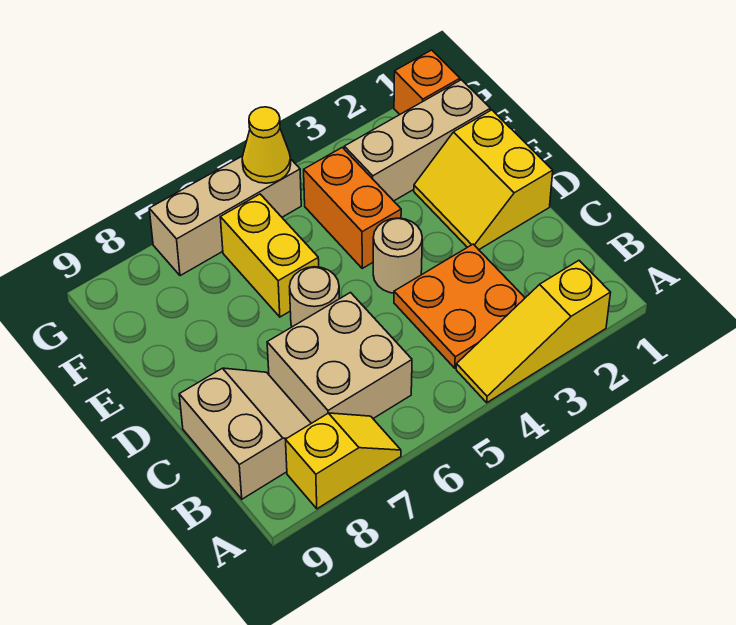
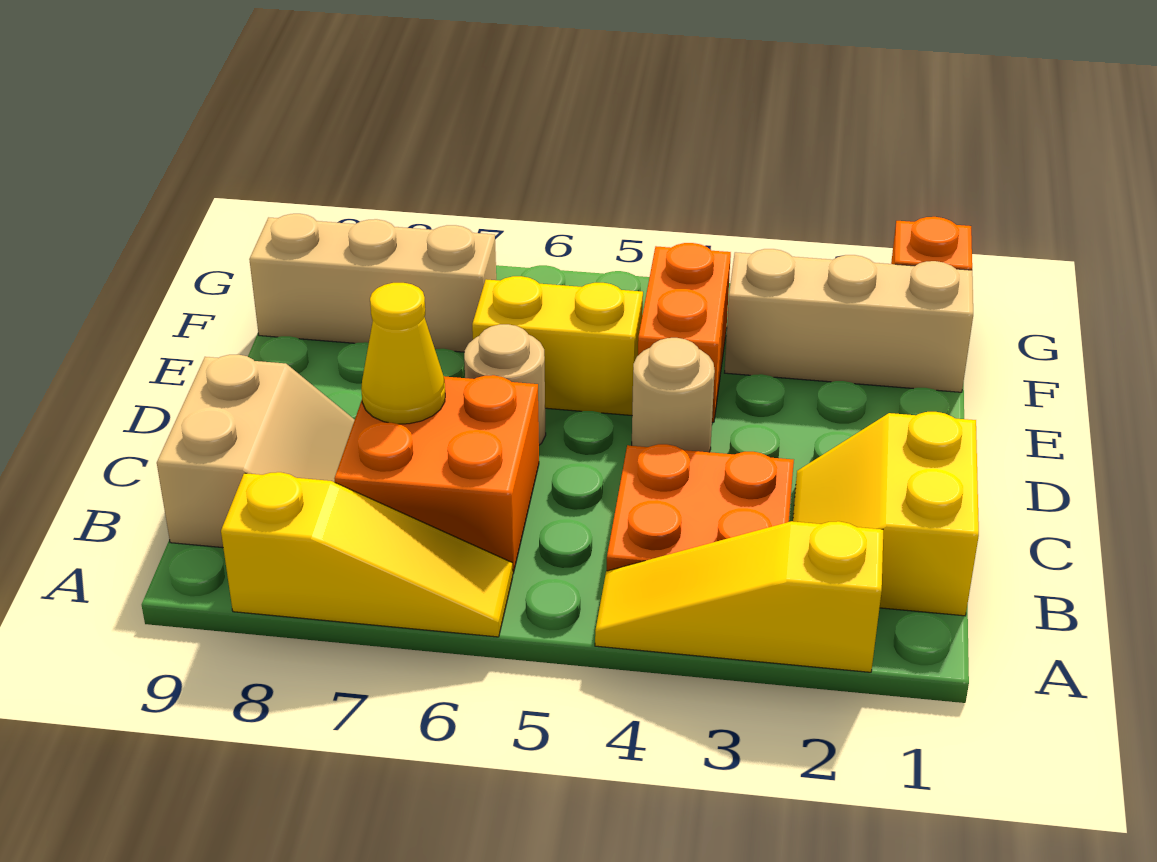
yellow 1x2 slope [286,413,401,509] -> yellow 1x3 slope [221,472,513,637]
tan 2x2 brick [267,293,412,423] -> orange 2x2 brick [335,375,539,573]
yellow 2x2 slope [414,110,553,250] -> yellow 2x2 slope moved to [793,412,979,616]
yellow 1x2 brick [220,194,319,317] -> yellow 1x2 brick turned to [472,276,643,415]
tan 1x3 brick [149,156,301,276] -> tan 1x3 brick moved to [249,214,496,352]
yellow 1x1 cone [242,107,291,183] -> yellow 1x1 cone moved to [361,283,445,424]

